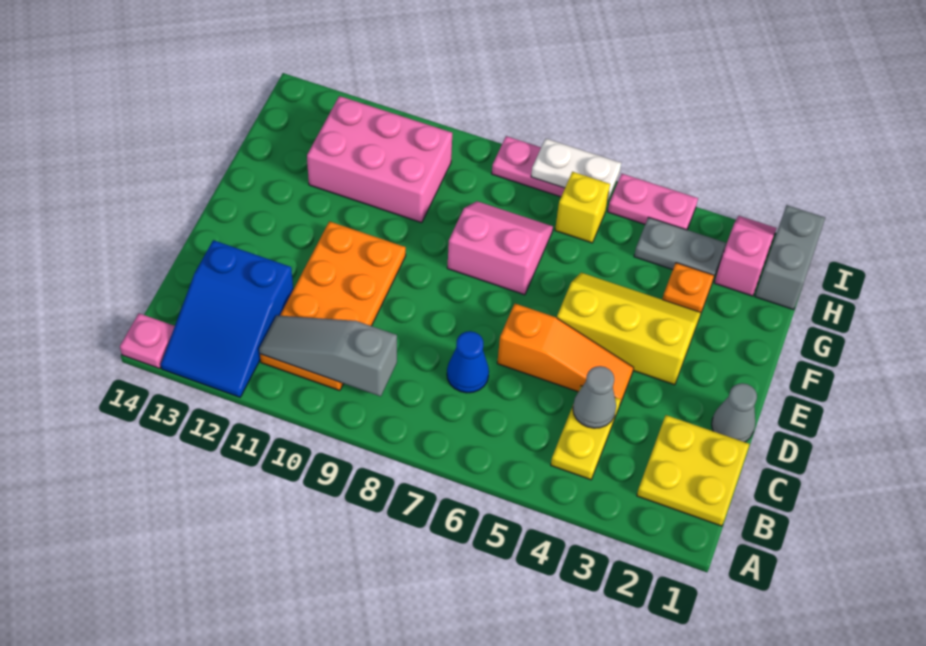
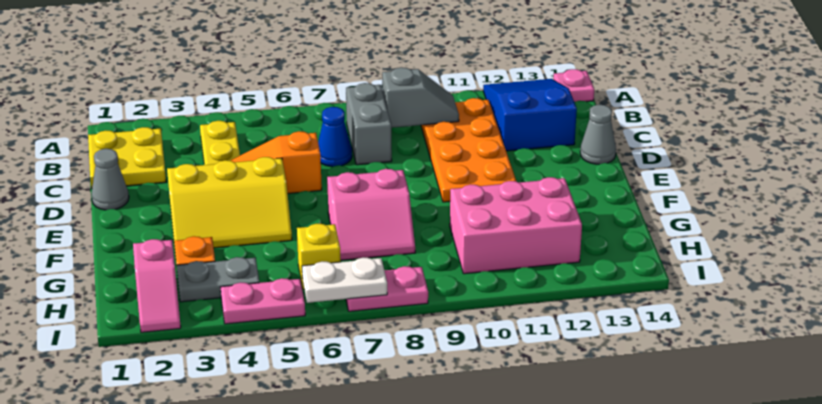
grey 1x3 slope [259,315,397,396] -> grey 1x2 slope [382,67,459,128]
grey 1x1 cone [573,366,616,428] -> grey 1x1 cone moved to [580,105,616,164]
grey 1x2 brick [755,205,825,310] -> grey 1x2 brick moved to [346,83,392,165]

